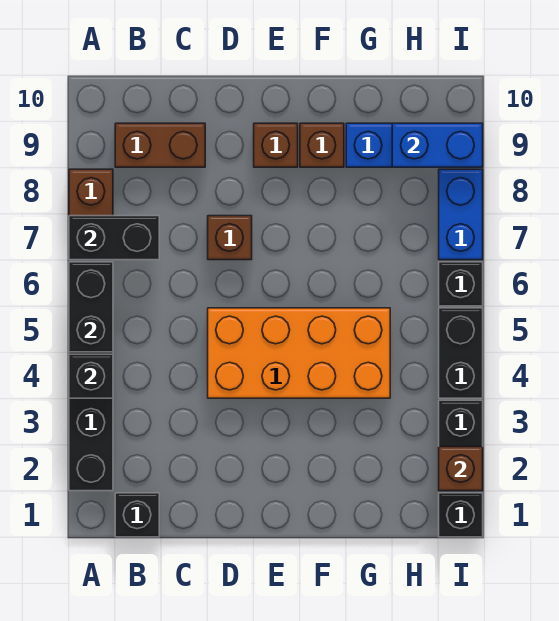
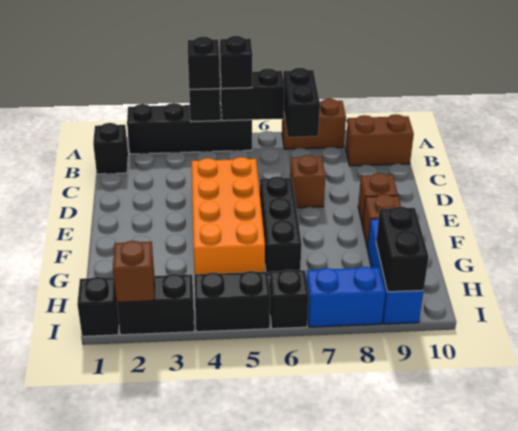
none -> black 1x1 brick [188,37,220,89]
none -> black 1x1 brick [220,36,253,89]
brown 1x2 brick [115,123,205,167] -> brown 1x2 brick turned to [346,114,414,166]
none -> black 1x3 brick [260,176,302,277]
blue 1x2 brick [392,123,483,167] -> black 1x2 brick [376,206,429,292]

